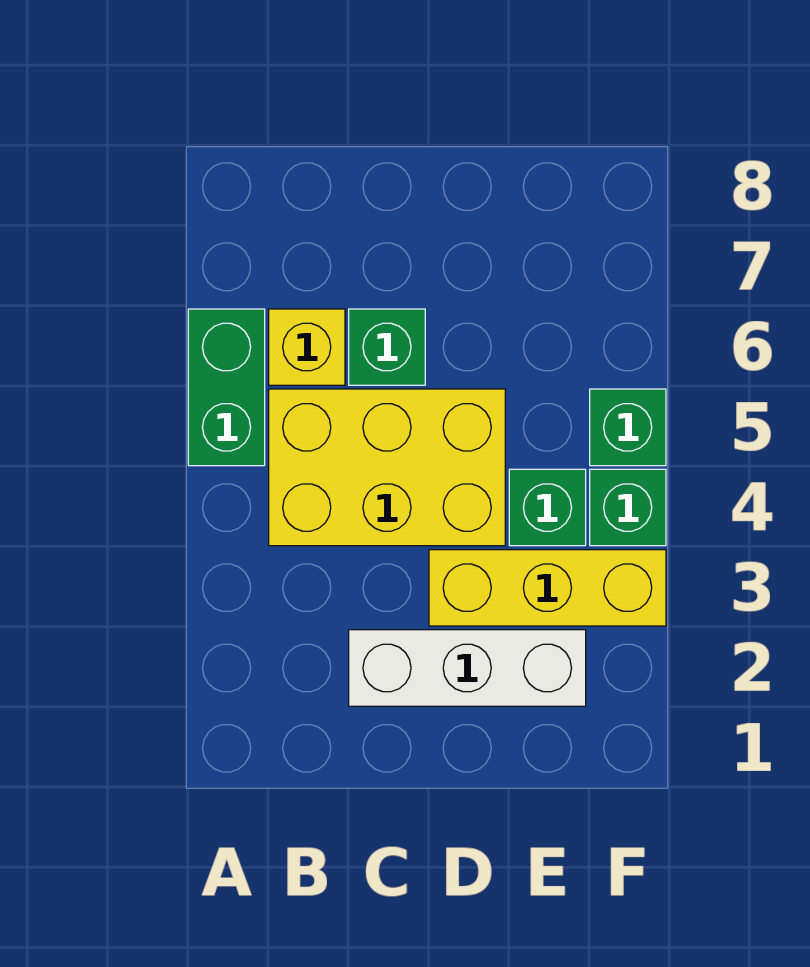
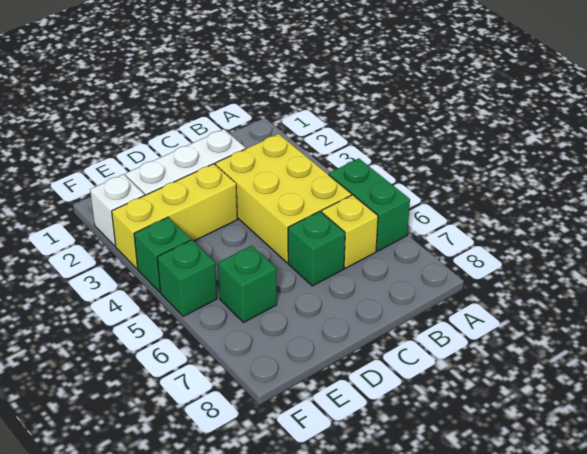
yellow 2x3 brick [269,389,505,546] -> yellow 2x3 brick turned to [215,134,352,263]
green 1x1 brick [509,469,586,546] -> green 1x1 brick moved to [218,246,277,323]
none -> white 1x1 brick [90,174,145,246]

